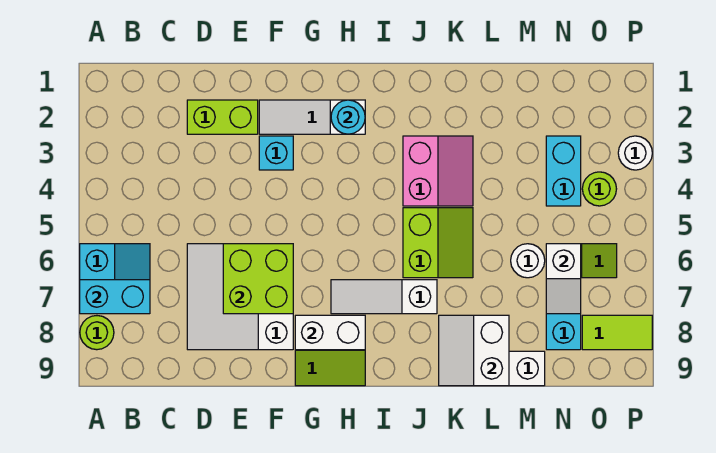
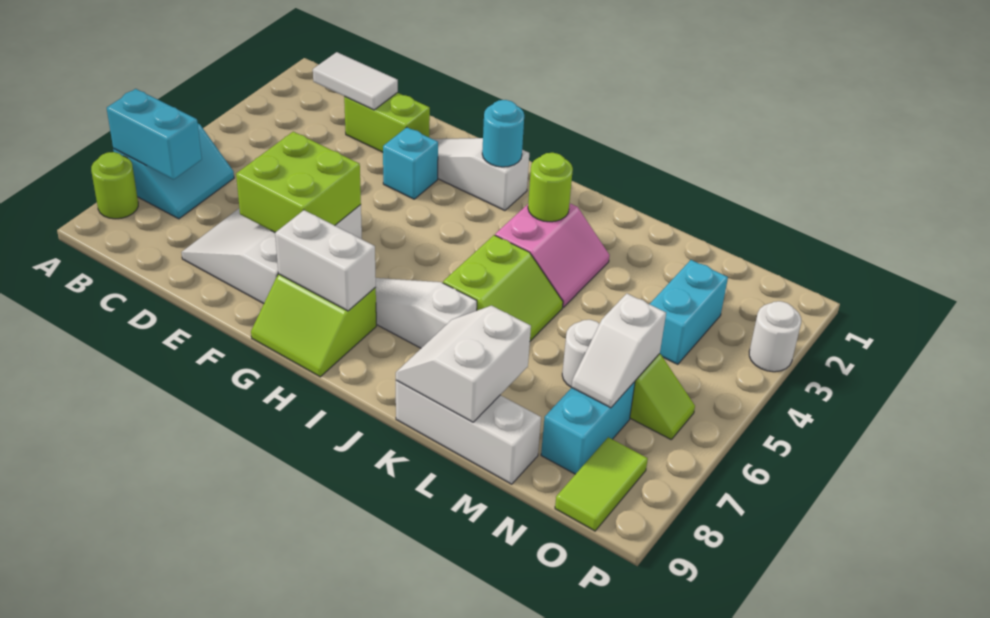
none -> white 1x2 tile [313,52,398,110]
lime 1x1 round brick [582,172,616,206] -> lime 1x1 round brick moved to [528,153,573,222]
lime 1x2 tile [582,315,652,350] -> lime 1x2 tile turned to [555,437,648,531]

